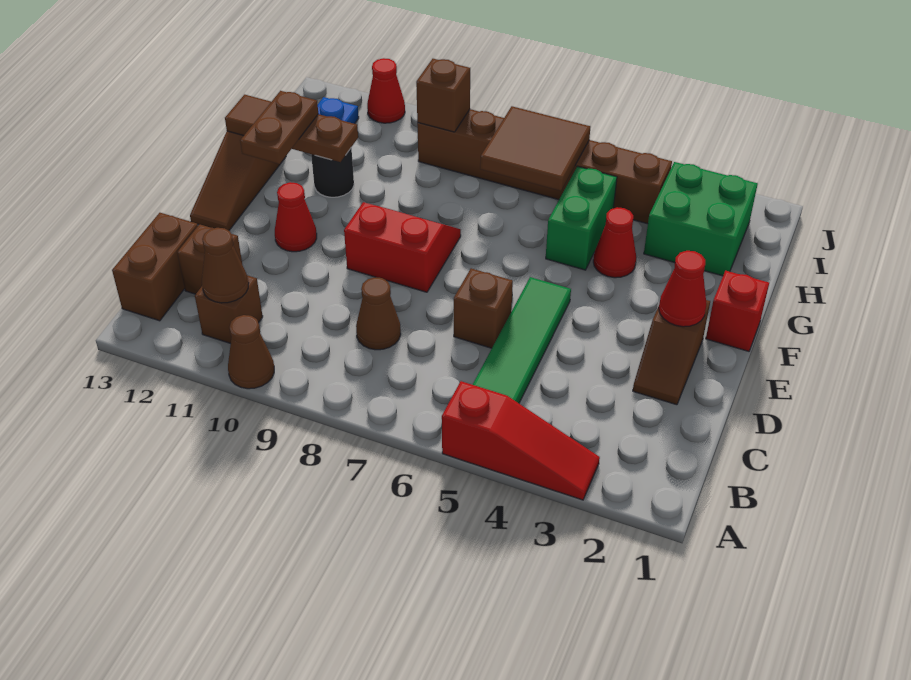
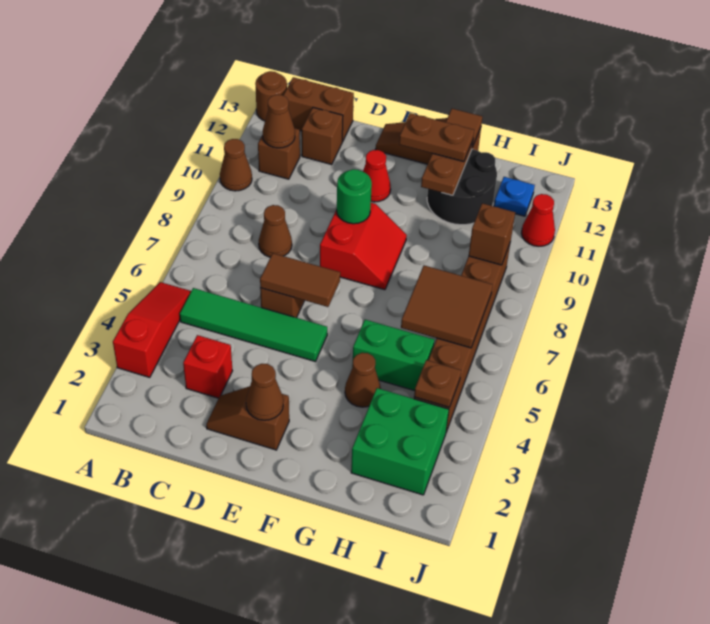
red 1x3 slope [442,381,600,500] -> red 1x3 slope turned to [113,282,191,377]
none -> brown 1x1 round brick [255,71,287,121]
none -> brown 1x2 tile [260,253,340,307]
red 1x1 cone [659,251,706,327] -> brown 1x1 cone [246,364,283,420]
none -> green 1x1 round brick [337,169,372,224]
red 1x1 brick [706,271,769,351] -> red 1x1 brick moved to [183,335,232,398]
red 1x1 cone [593,207,636,278] -> brown 1x1 cone [345,353,381,407]
black 1x1 round brick [311,148,354,197] -> black 2x2 round brick [427,149,497,225]
none -> brown 1x1 plate [414,360,461,407]

